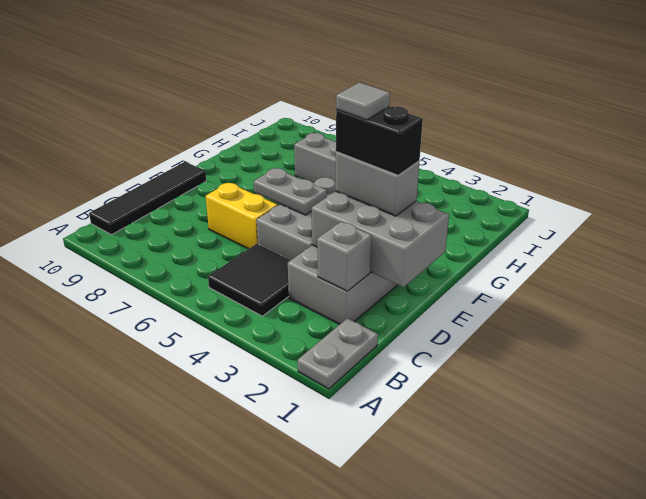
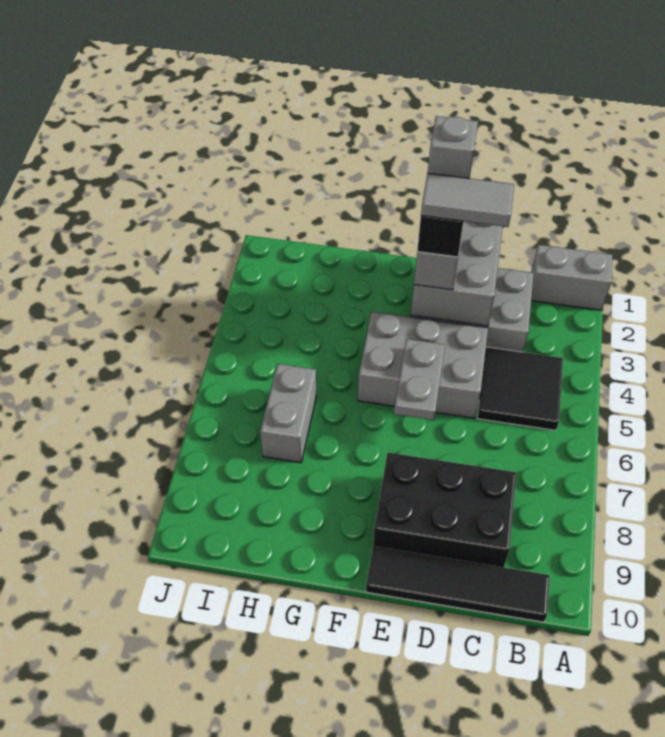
grey 1x2 plate [298,318,378,389] -> grey 1x2 brick [531,245,612,310]
grey 1x1 brick [317,222,372,291] -> grey 1x1 brick moved to [428,116,478,178]
none -> black 2x3 brick [373,453,516,567]
yellow 1x2 brick [206,183,278,249] -> none
grey 1x1 tile [336,82,390,120] -> grey 1x2 tile [421,173,514,227]

